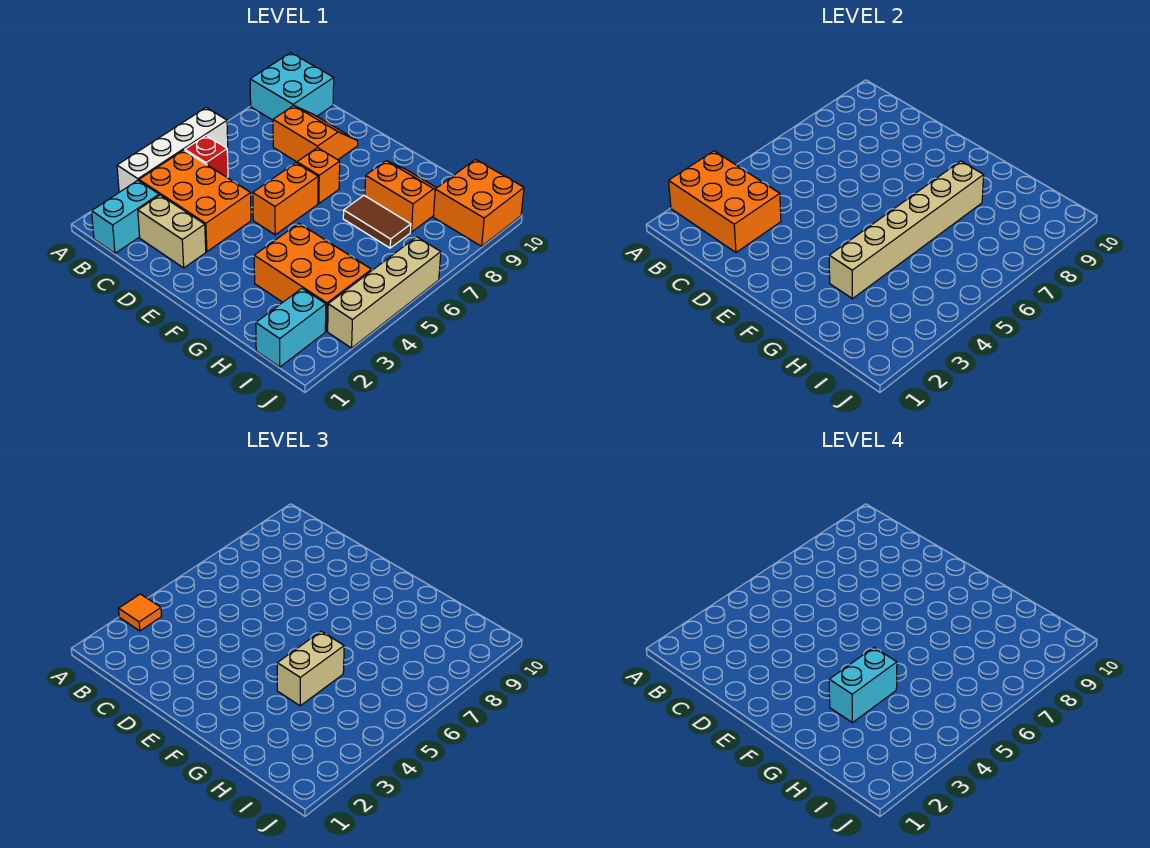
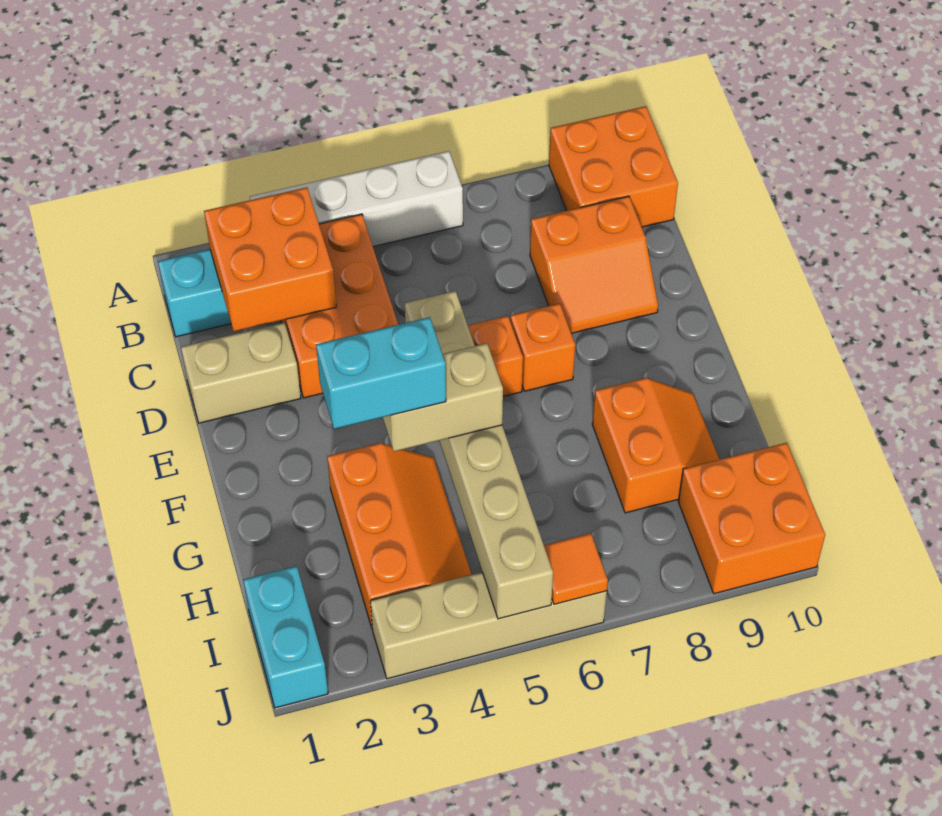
orange 2x3 brick [669,151,781,252] -> orange 2x2 brick [204,187,336,331]
orange 1x1 tile [119,594,162,631] -> orange 1x1 tile moved to [544,533,608,604]
cyan 2x2 brick [250,53,334,120] -> orange 2x2 brick [549,106,678,227]
red 1x1 brick [185,136,228,177] -> none
tan 1x2 brick [138,195,206,268] -> tan 1x2 brick turned to [181,322,301,423]
orange 2x2 slope [273,106,358,162] -> orange 2x2 slope turned to [530,196,658,333]
orange 2x3 brick [254,223,371,331] -> orange 2x3 slope [327,443,472,628]
tan 1x6 brick [829,161,984,299] -> tan 1x6 brick turned to [405,291,553,619]
brown 1x2 tile [343,196,411,248] -> none
cyan 1x2 brick [256,288,326,367] -> cyan 1x2 brick turned to [243,566,328,708]

